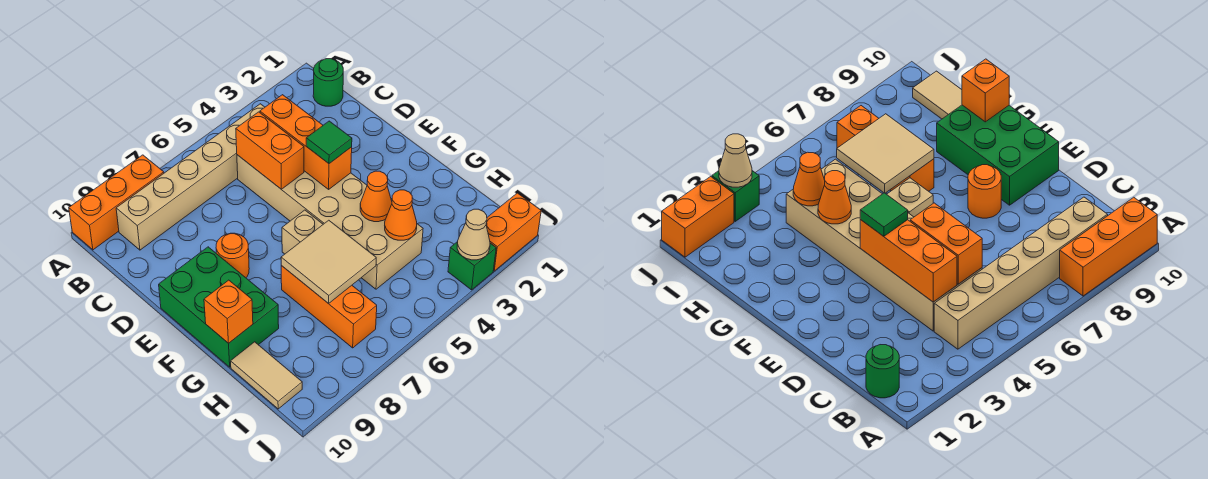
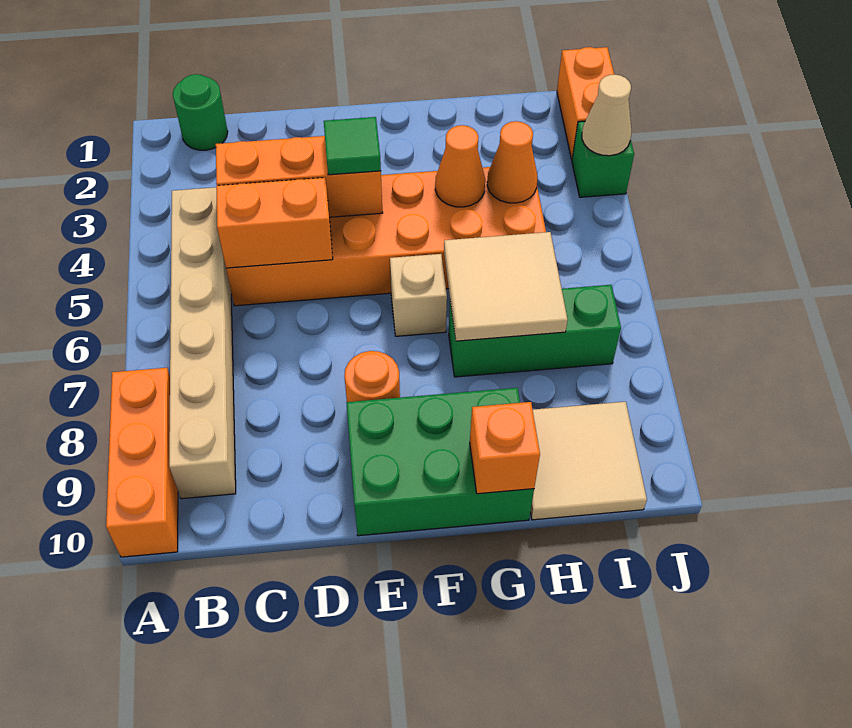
tan 2x6 brick [237,155,423,289] -> orange 2x6 brick [226,167,546,306]
orange 1x3 brick [281,266,377,348] -> green 1x3 brick [449,285,621,377]
tan 1x2 tile [231,342,302,409] -> tan 2x2 tile [530,402,647,520]

